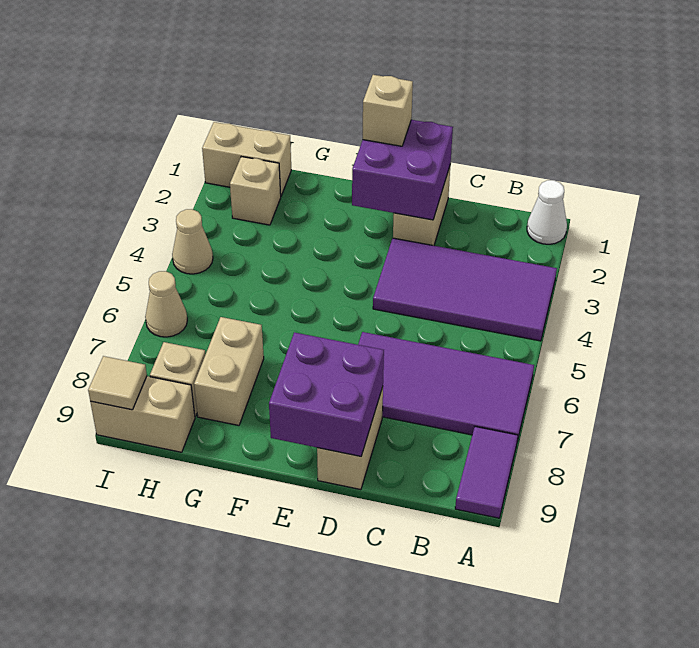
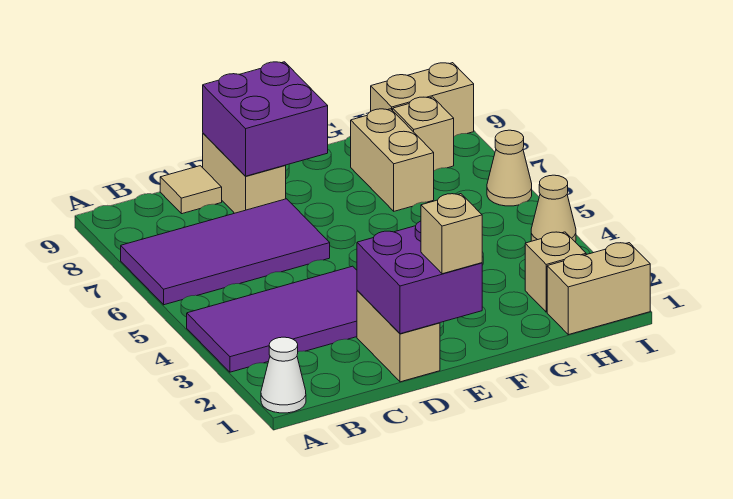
purple 1x2 tile [455,426,518,518] -> none
tan 1x1 tile [88,356,147,410] -> tan 1x1 tile moved to [160,166,222,214]

